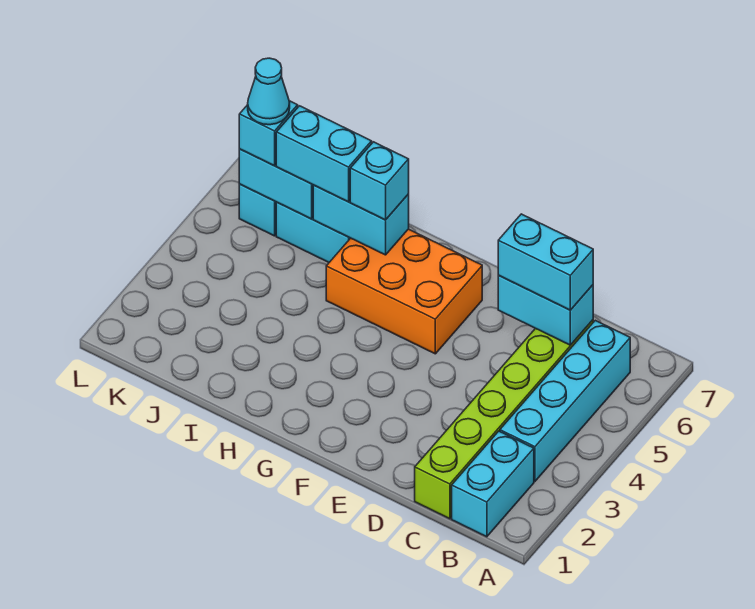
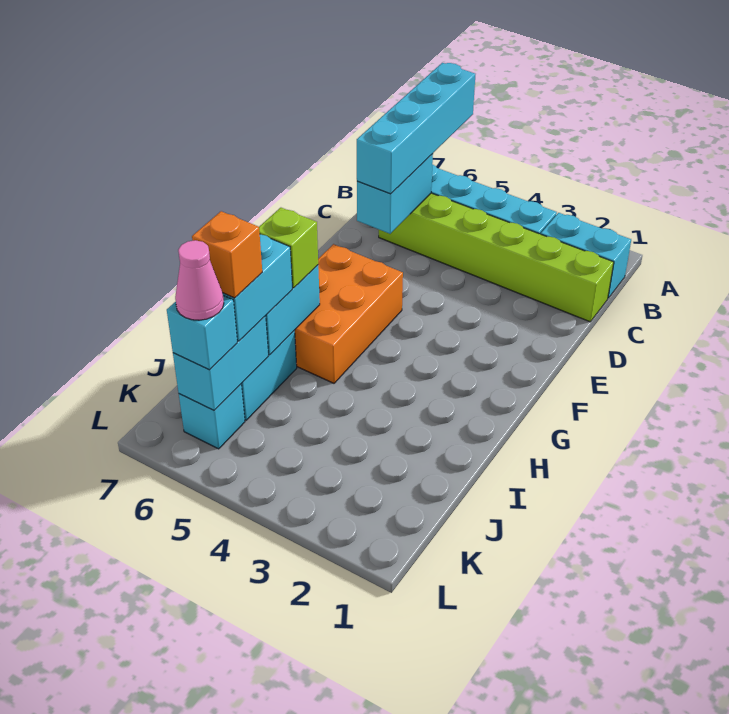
cyan 1x2 brick [498,214,593,310] -> cyan 1x4 brick [357,63,475,194]
cyan 1x1 brick [350,142,409,220] -> lime 1x1 brick [259,208,318,288]
none -> orange 1x1 brick [192,211,262,298]
cyan 1x1 cone [248,58,290,125] -> pink 1x1 cone [175,240,224,320]

